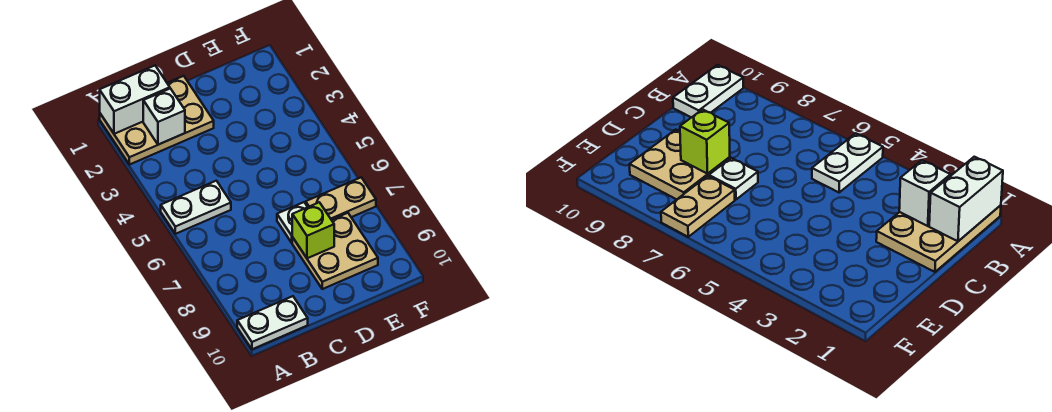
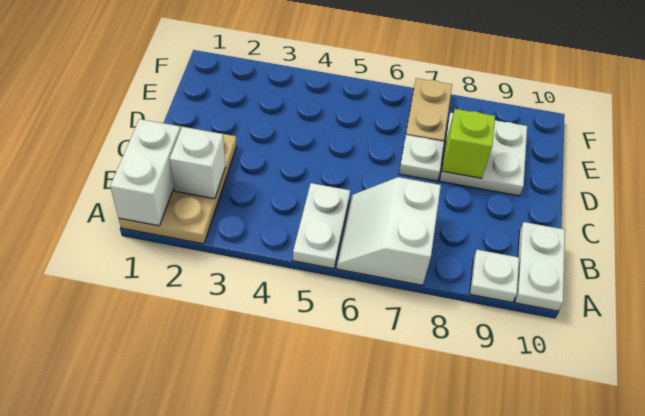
none -> white 2x2 slope [336,177,441,285]
none -> white 1x1 plate [470,250,519,302]
tan 2x2 plate [292,213,378,289] -> white 2x2 plate [440,113,527,196]

